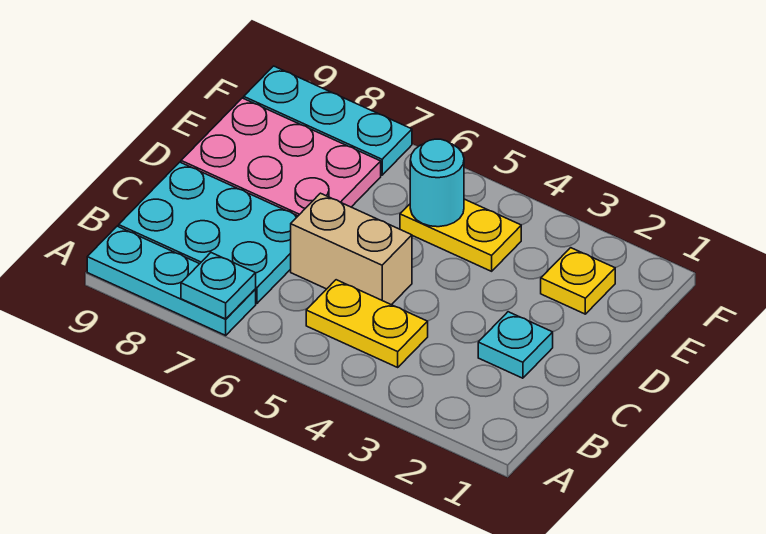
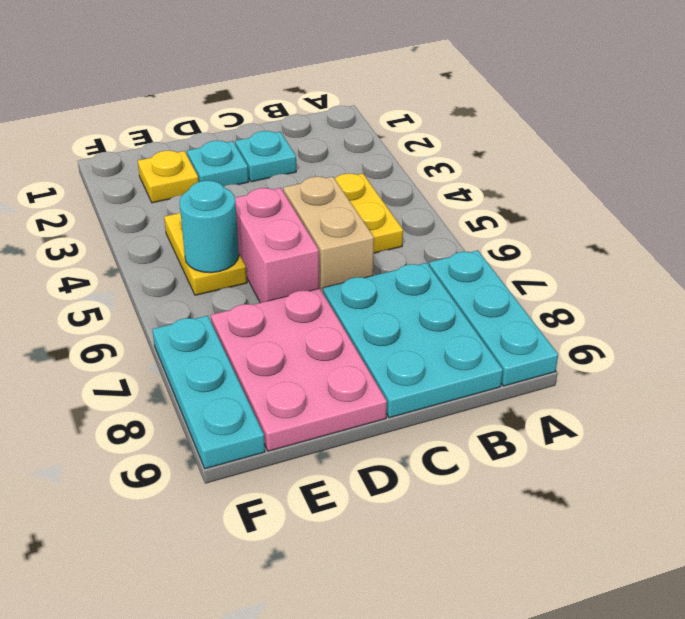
cyan 1x1 plate [181,253,256,319] -> cyan 1x1 plate moved to [187,141,249,187]
none -> pink 1x2 brick [235,188,319,303]

